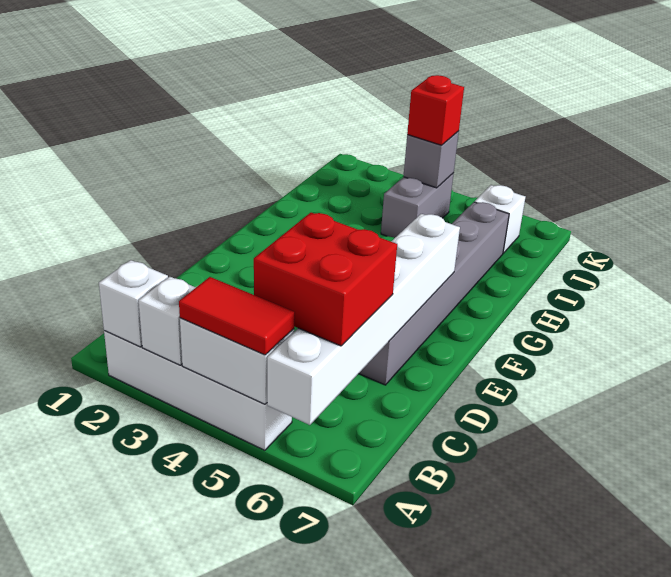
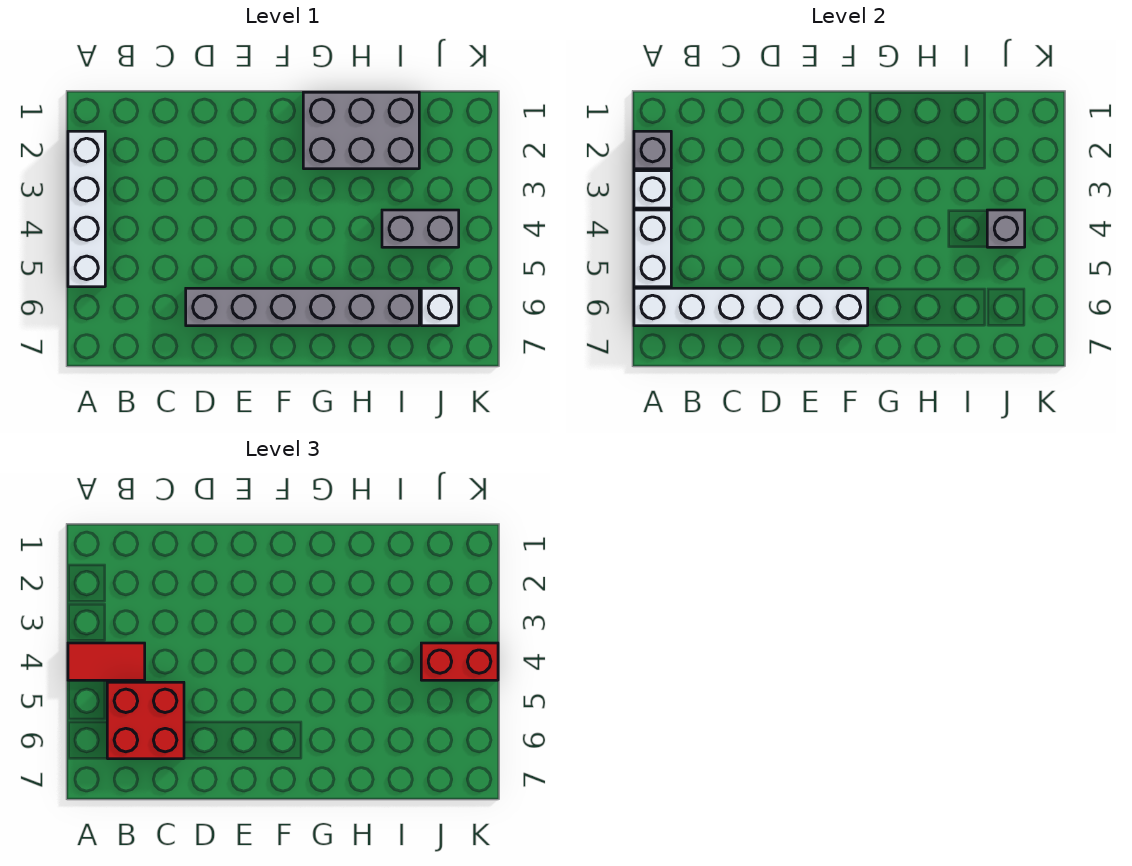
white 1x1 brick [99,260,168,347] -> grey 1x1 brick [634,131,671,169]
red 1x2 tile [179,277,295,355] -> red 1x2 tile turned to [68,643,145,680]
none -> grey 2x3 brick [303,92,419,169]
red 1x1 brick [407,75,464,145] -> red 1x2 brick [421,643,498,680]

